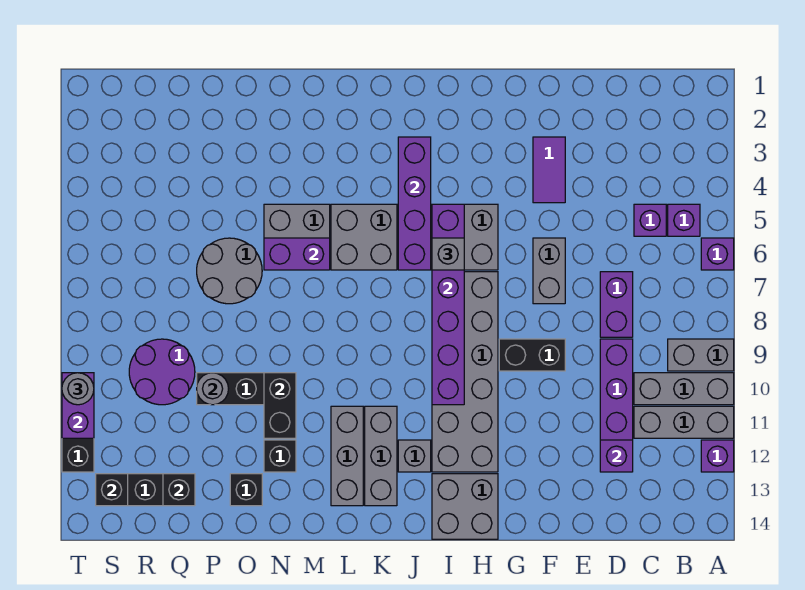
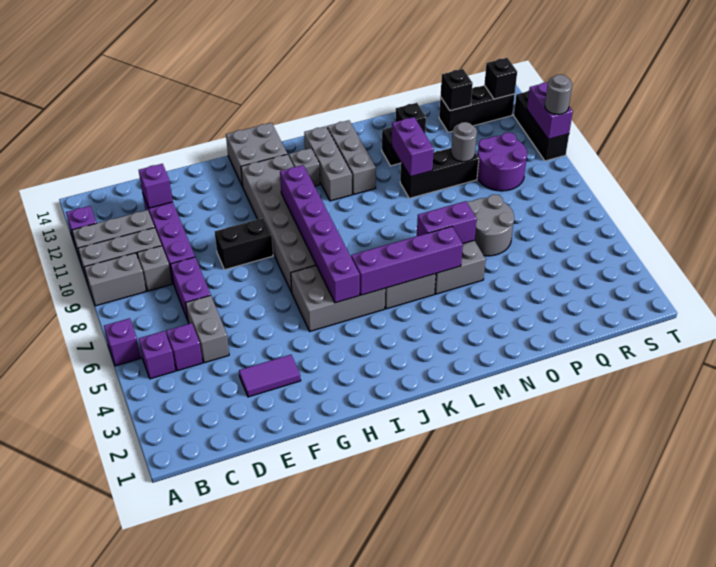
purple 1x2 tile [533,137,565,203] -> purple 1x2 tile turned to [239,355,301,397]
grey 1x2 brick [533,238,565,304] -> grey 1x2 brick moved to [185,295,229,363]
grey 1x1 brick [432,238,464,270] -> grey 1x1 brick moved to [137,246,172,291]
purple 1x4 brick [398,137,431,270] -> purple 1x4 brick turned to [351,226,463,295]
black 1x2 brick [264,373,296,438] -> purple 1x2 brick [391,117,434,177]

